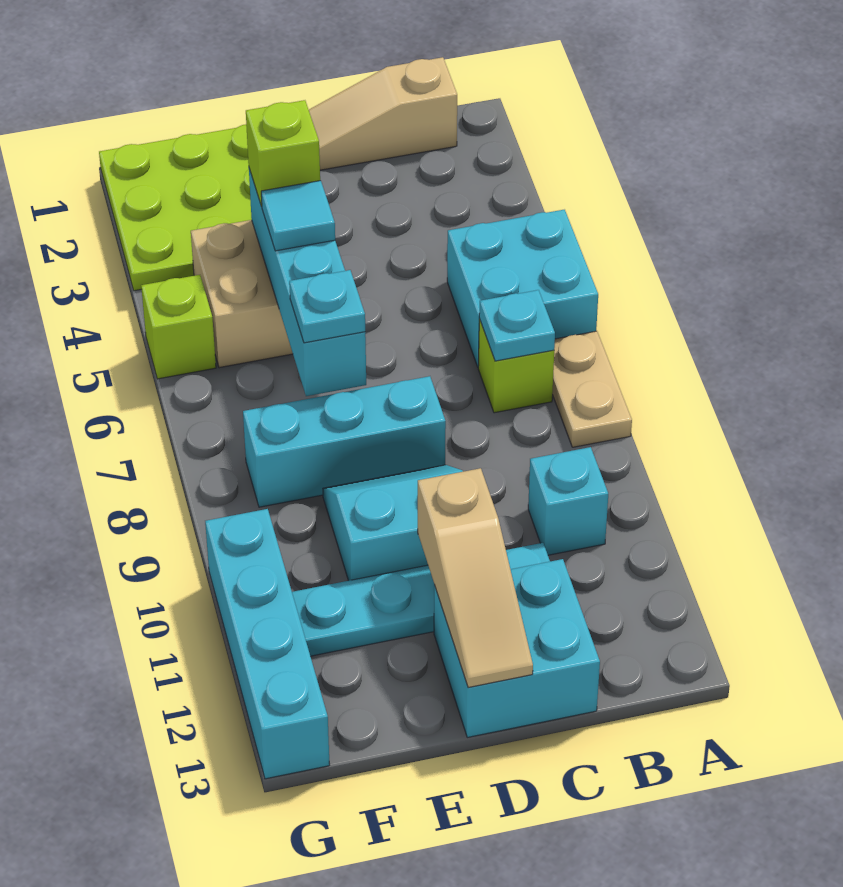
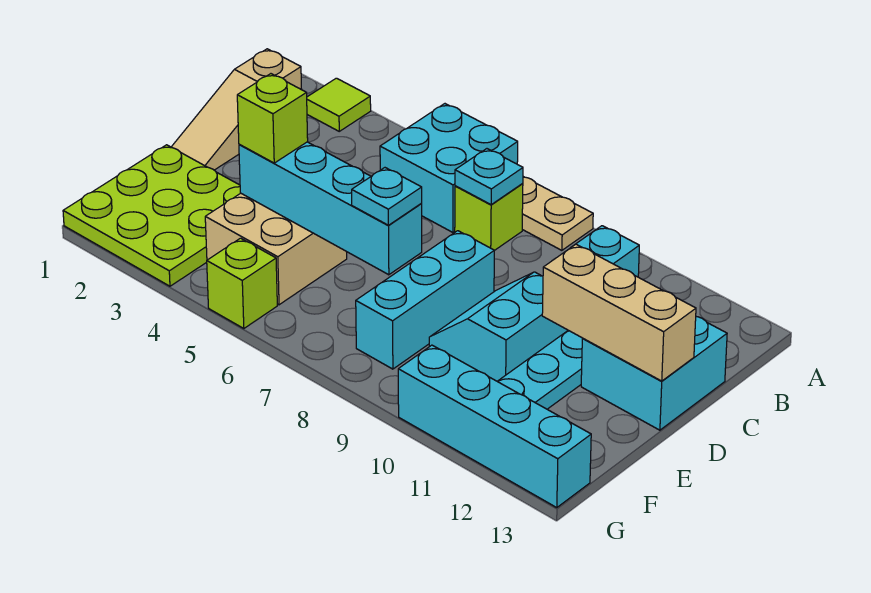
none -> lime 1x1 tile [307,78,371,131]
tan 1x3 slope [418,468,533,688] -> tan 1x3 brick [542,244,696,381]
cyan 1x1 tile [261,181,335,251] -> none

